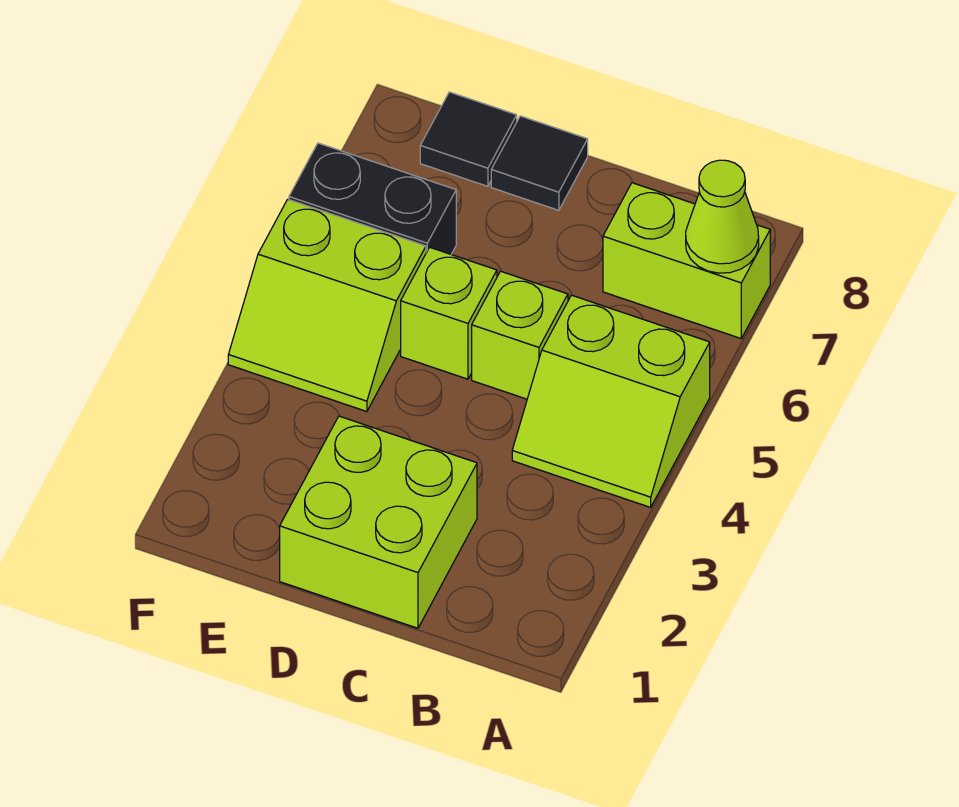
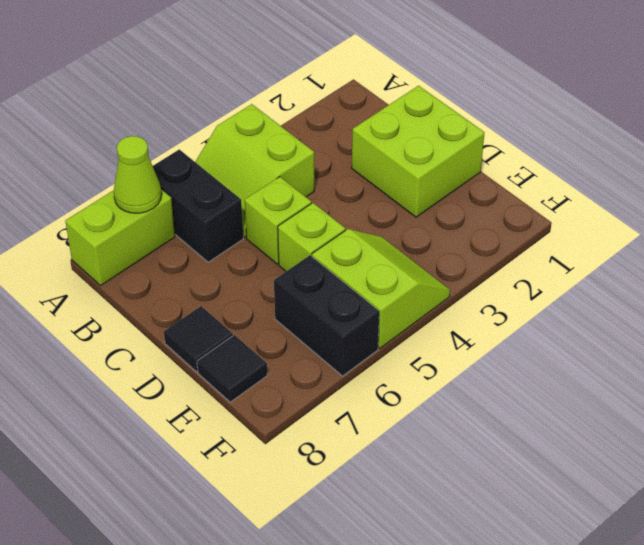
lime 2x2 slope [512,295,710,507] -> lime 2x2 slope turned to [195,104,314,238]
none -> black 1x2 brick [153,149,243,262]
lime 1x2 brick [603,183,770,338] -> lime 1x2 brick turned to [65,189,175,285]

